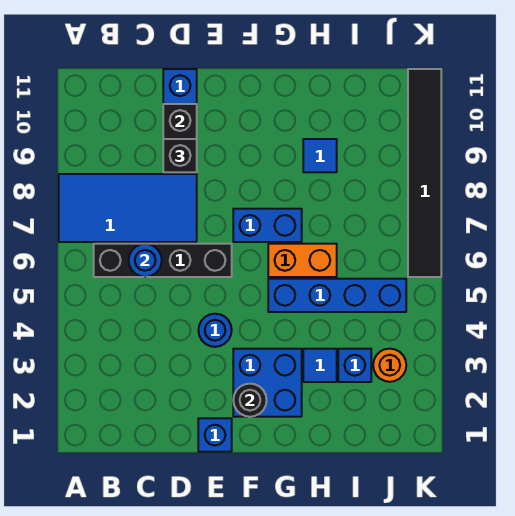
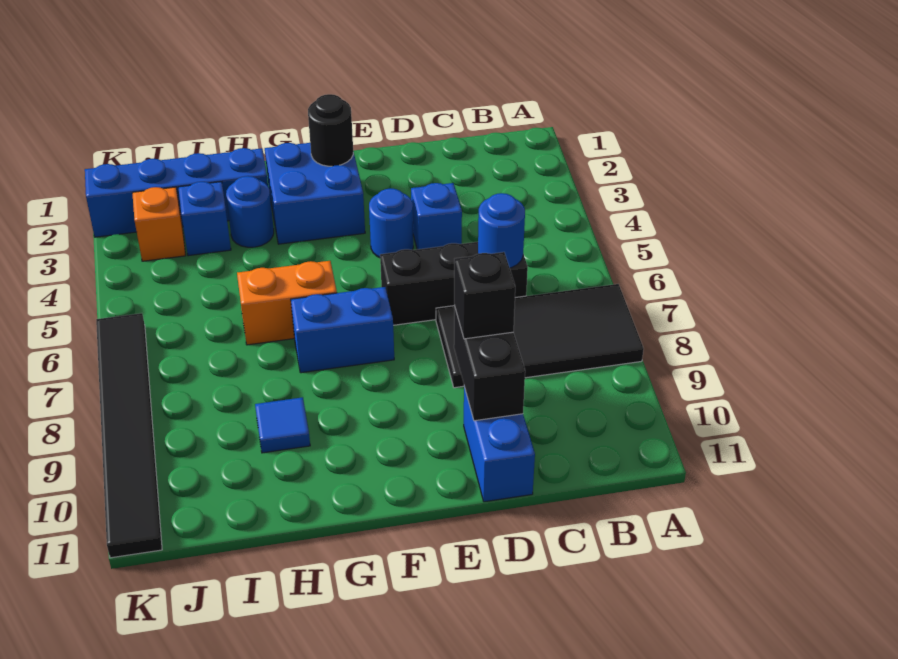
blue 2x4 tile [59,174,197,242] -> black 2x4 tile [436,284,644,388]
black 1x4 brick [94,244,232,277] -> black 1x3 brick [380,242,528,325]
blue 1x1 brick [198,418,232,452] -> blue 1x1 brick moved to [411,183,462,249]
blue 1x4 brick [268,279,406,312] -> blue 1x4 brick moved to [85,148,268,237]
blue 1x1 tile [303,349,337,382] -> blue 1x1 round brick [226,176,274,247]
orange 1x1 round brick [373,349,406,382] -> orange 1x1 brick [132,187,186,261]

